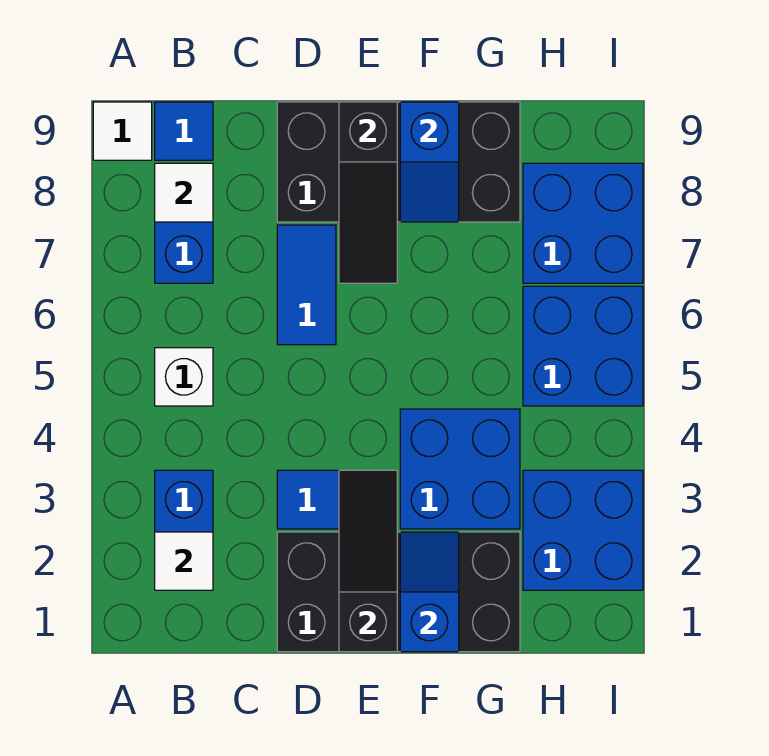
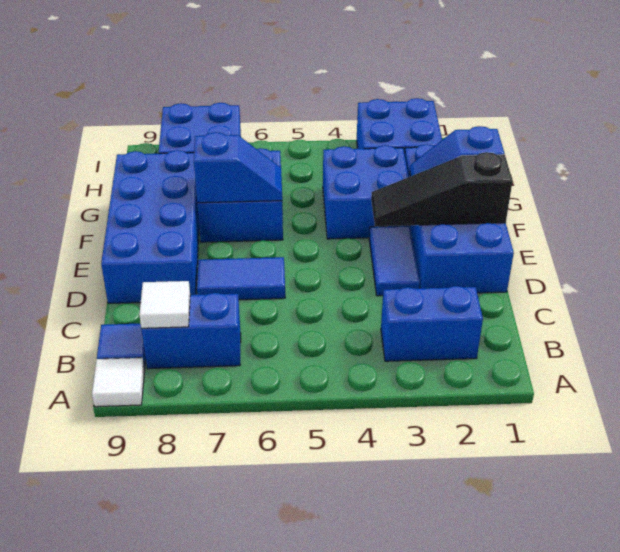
white 1x1 tile [155,532,213,590] -> none
white 1x1 brick [155,348,213,406] -> none
black 2x4 brick [277,532,520,652] -> blue 2x4 brick [405,144,514,293]
black 2x4 brick [277,102,520,222] -> blue 2x4 brick [101,150,199,303]
black 1x3 slope [339,102,397,283] -> none
blue 1x2 slope [400,102,459,222] -> blue 1x2 slope moved to [194,132,282,203]
blue 2x2 brick [523,286,643,406] -> blue 2x2 brick moved to [197,148,283,242]

